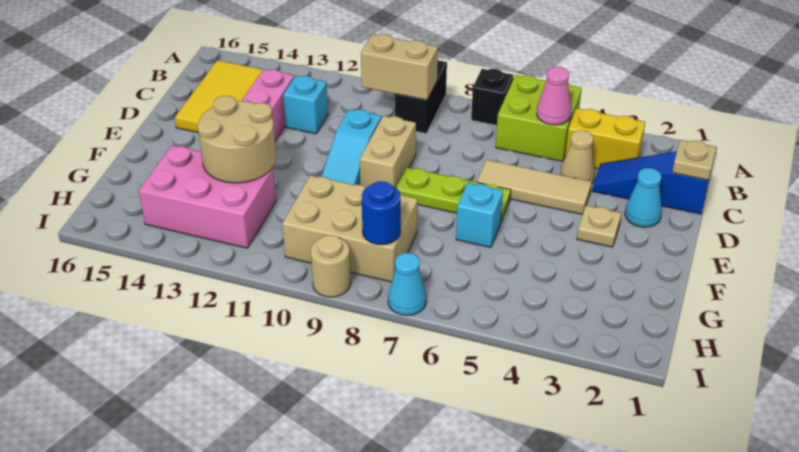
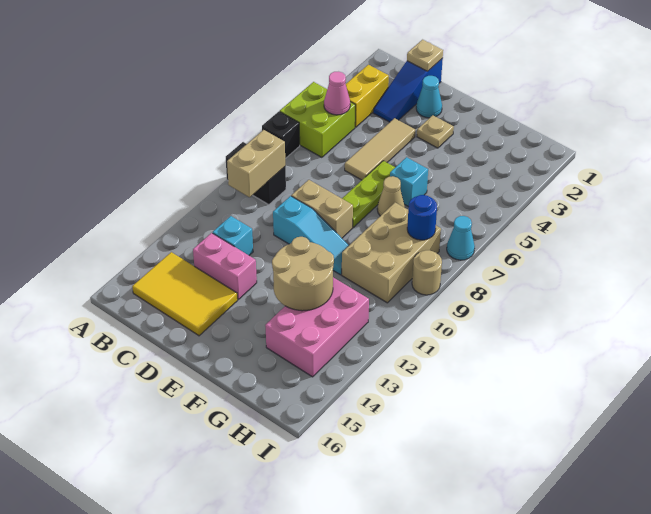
tan 1x1 cone [560,130,595,183] -> tan 1x1 cone moved to [377,176,405,216]

